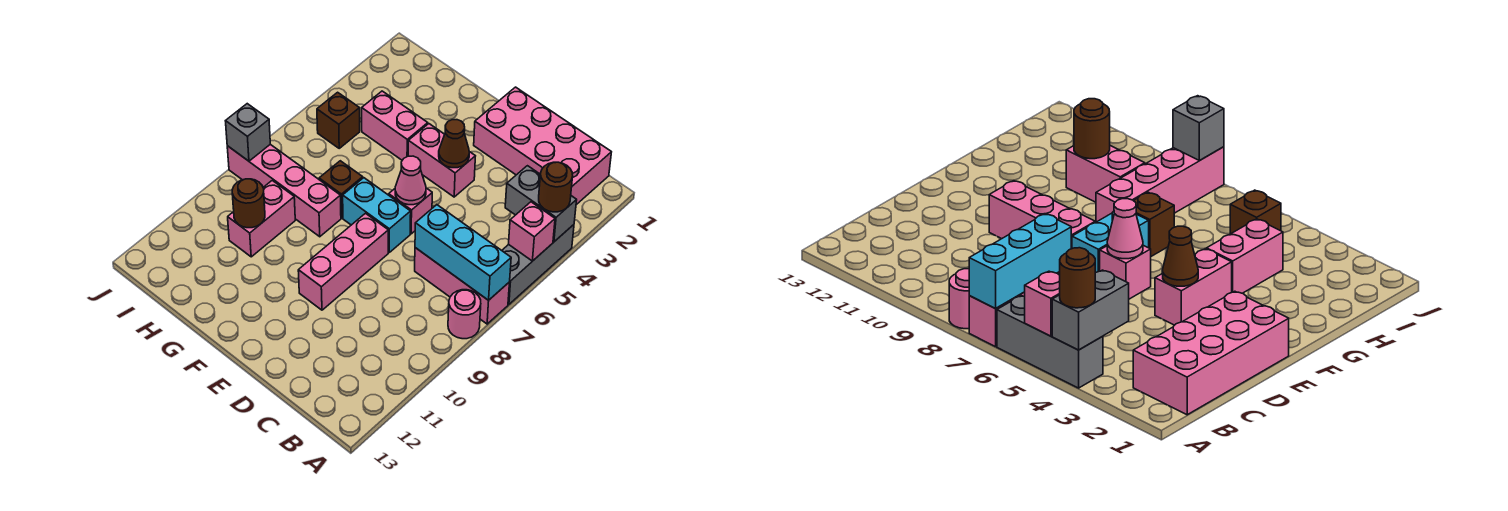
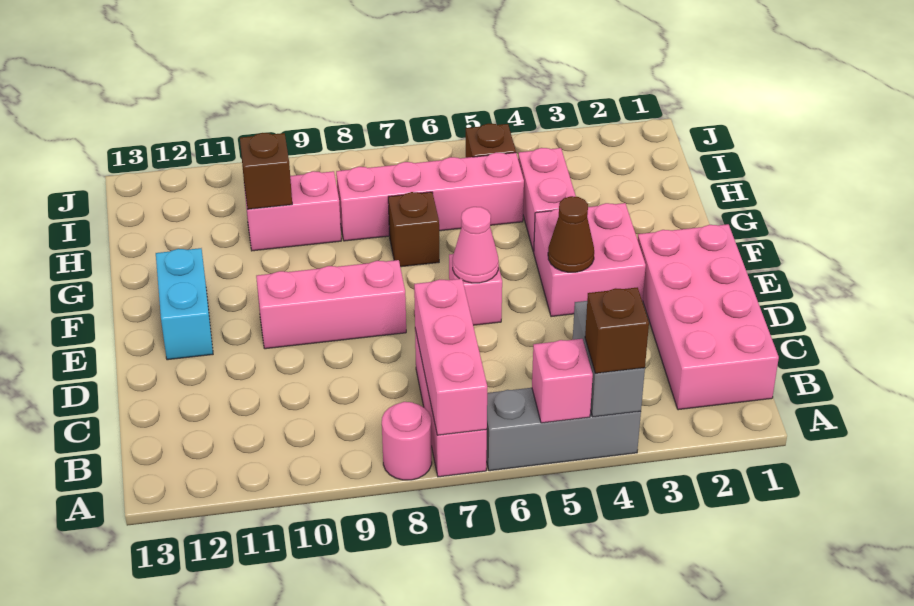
brown 1x1 round brick [539,162,573,212] -> brown 1x1 brick [585,287,649,373]
cyan 1x3 brick [415,205,511,300] -> pink 1x3 brick [414,279,487,435]
pink 1x2 brick [408,124,475,197] -> pink 2x2 brick [534,203,646,317]
cyan 1x2 brick [343,178,411,252] -> cyan 1x2 brick moved to [156,248,213,360]
pink 1x4 brick [227,144,341,237] -> pink 1x4 brick turned to [336,152,524,241]
brown 1x1 round brick [232,179,265,228] -> brown 1x1 brick [240,133,292,209]
grey 1x1 brick [226,104,270,161] -> none

